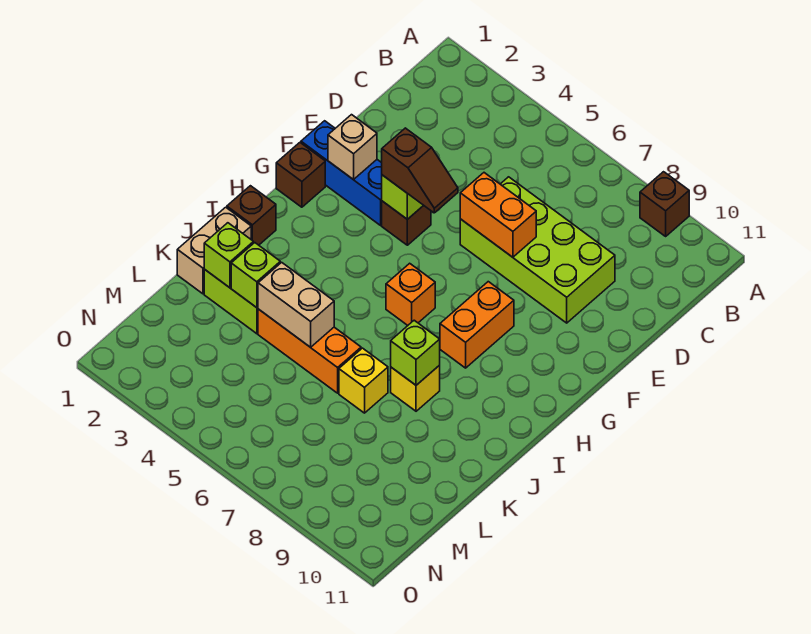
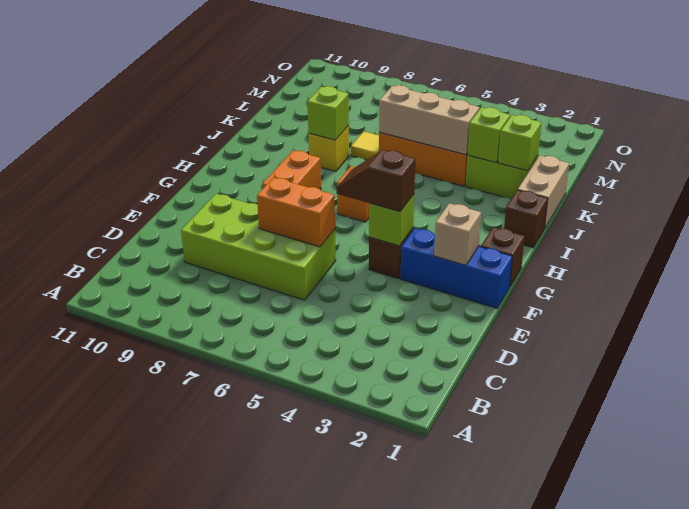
brown 1x1 brick [640,172,689,236] -> none
tan 1x2 brick [258,262,334,347] -> tan 1x3 brick [379,85,480,155]
yellow 1x1 brick [339,348,388,413] -> yellow 1x1 tile [351,131,379,160]

